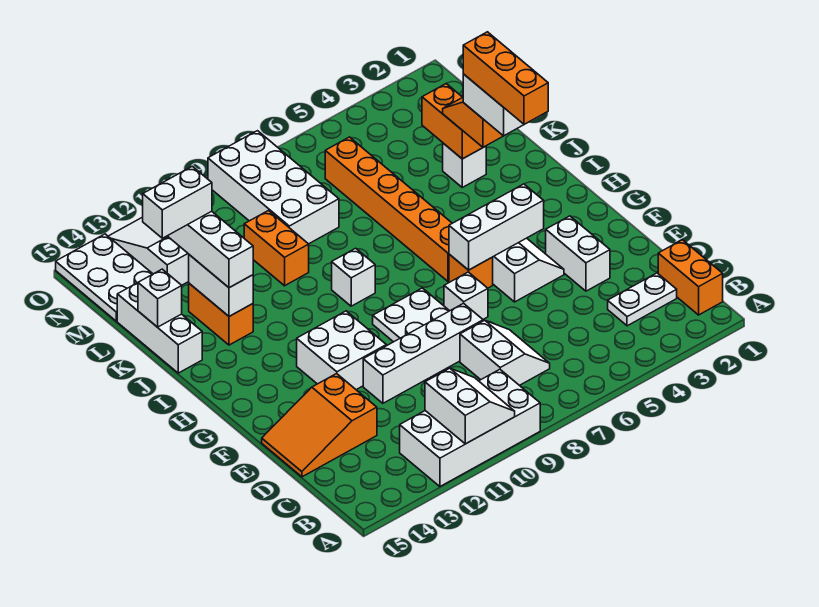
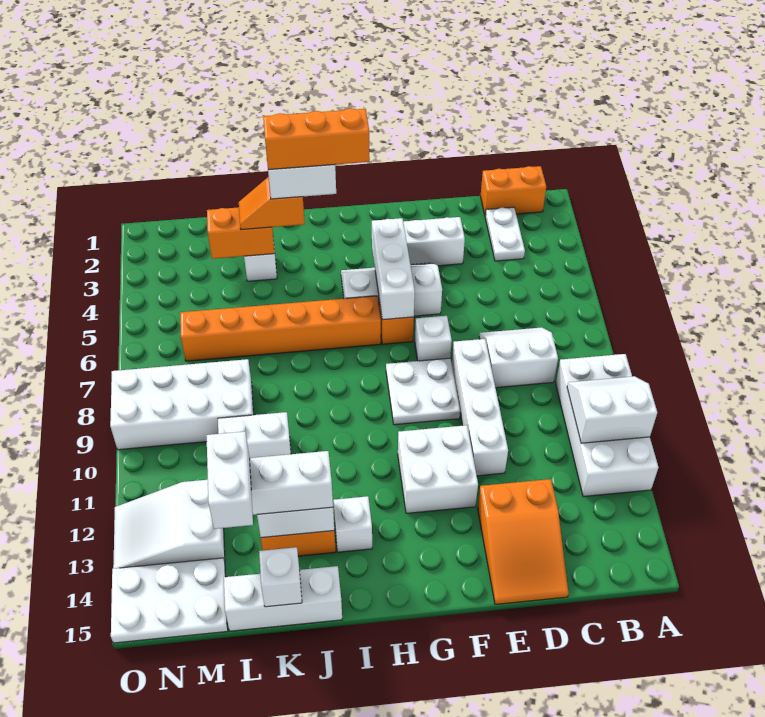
white 1x1 brick [332,248,375,306] -> white 1x1 brick moved to [333,496,372,552]
orange 1x2 brick [244,211,309,286] -> white 1x2 brick [218,412,291,458]

